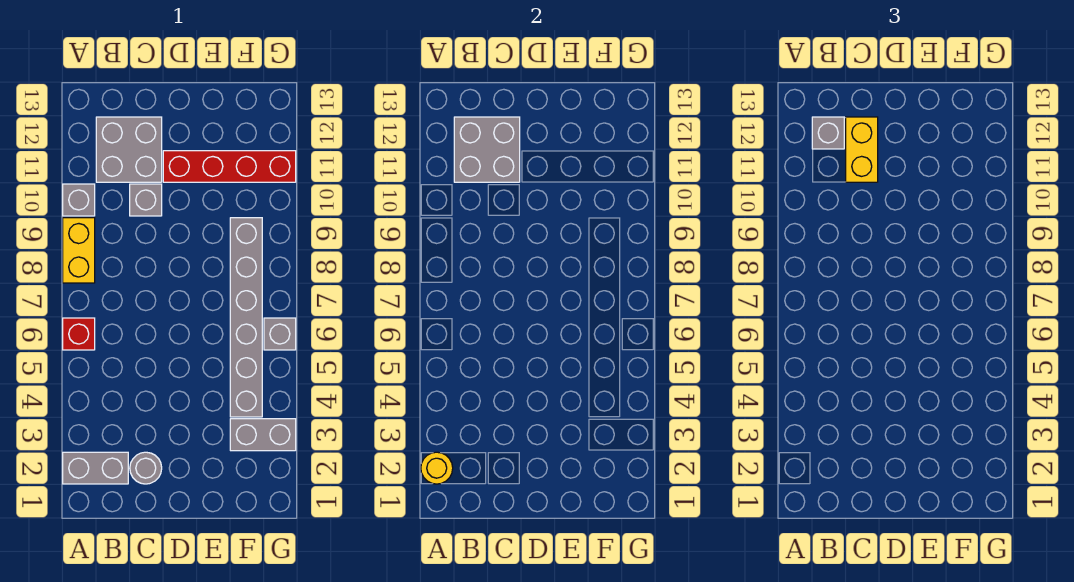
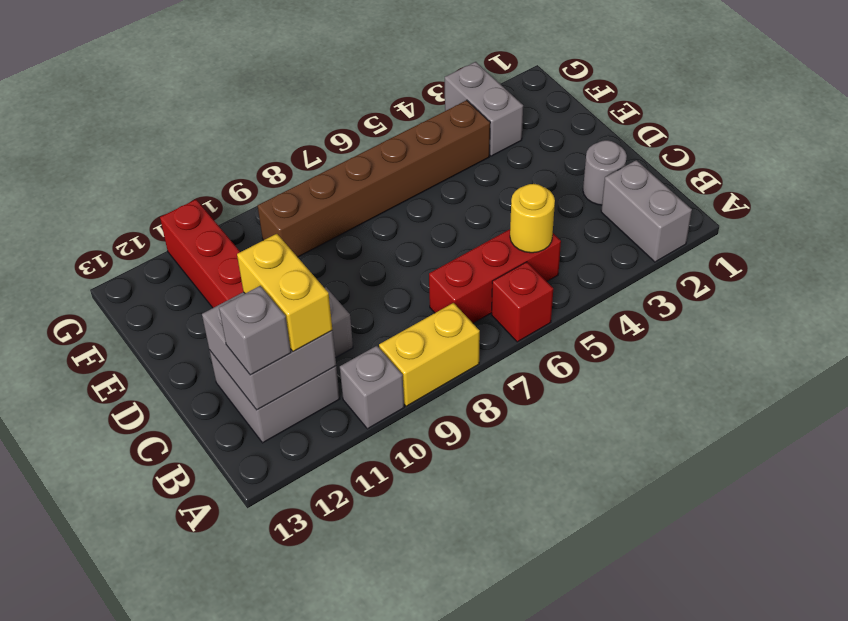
yellow 1x1 round brick [421,452,453,484] -> yellow 1x1 round brick moved to [510,184,555,253]
none -> red 1x3 brick [429,229,561,323]
yellow 1x2 brick [846,117,878,182] -> yellow 1x2 brick turned to [237,234,332,351]
grey 1x6 brick [230,218,262,417] -> brown 1x6 brick [258,100,490,257]
grey 1x1 brick [264,318,296,350] -> none

